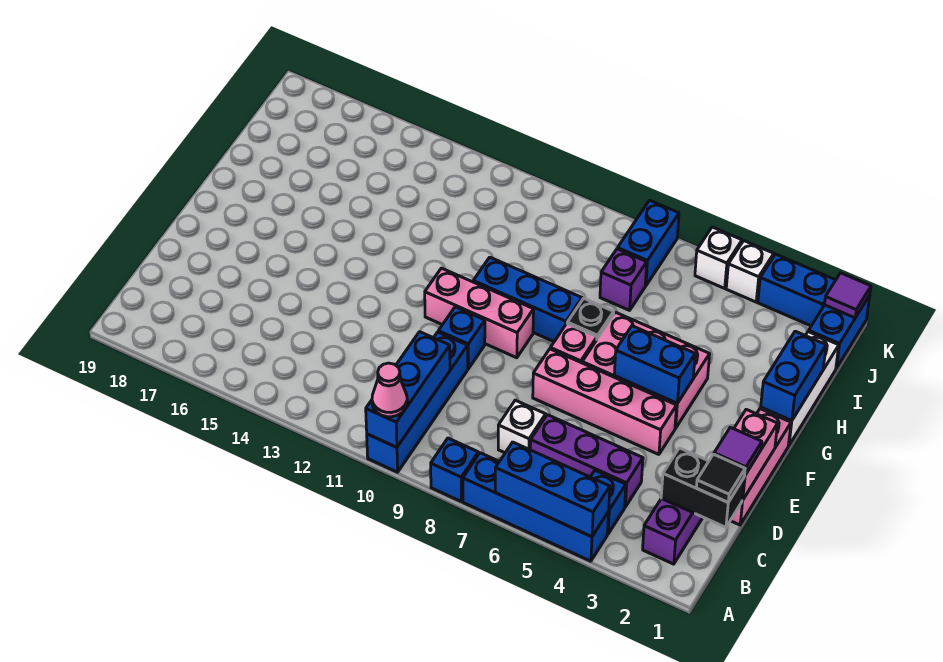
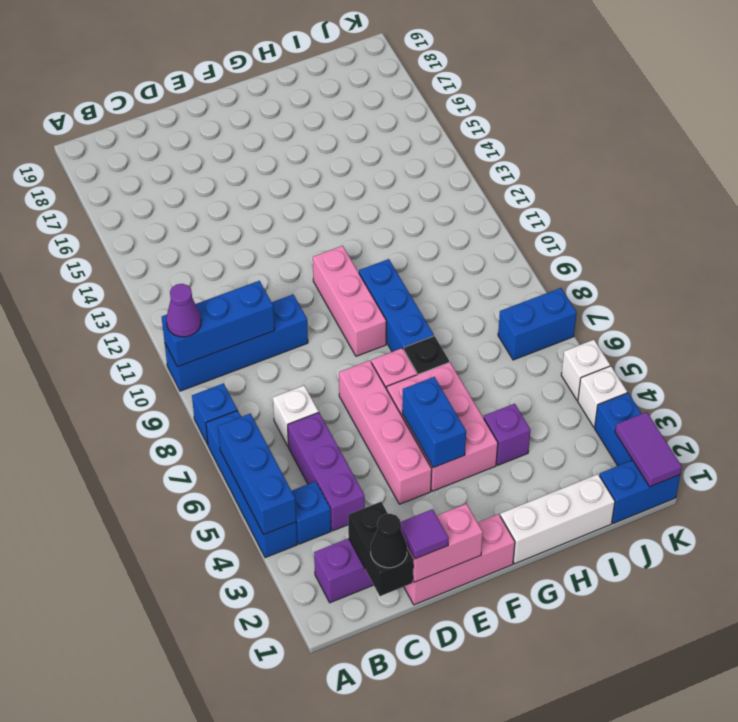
pink 1x1 cone [372,363,407,417] -> purple 1x1 cone [166,284,201,337]
black 1x1 tile [696,454,745,502] -> black 1x1 cone [371,513,407,568]
blue 1x1 brick [438,307,485,369] -> none
blue 1x2 brick [761,331,826,421] -> none
purple 1x1 brick [600,249,647,310] -> purple 1x1 brick moved to [484,404,531,465]
purple 1x1 tile [825,273,871,318] -> purple 1x2 tile [615,412,682,487]

